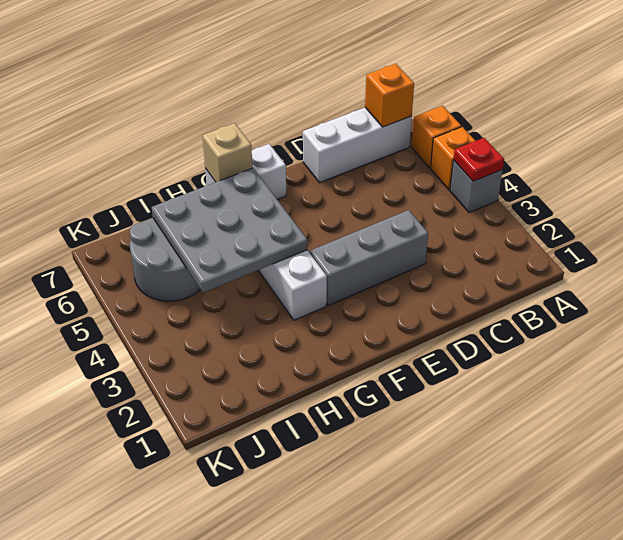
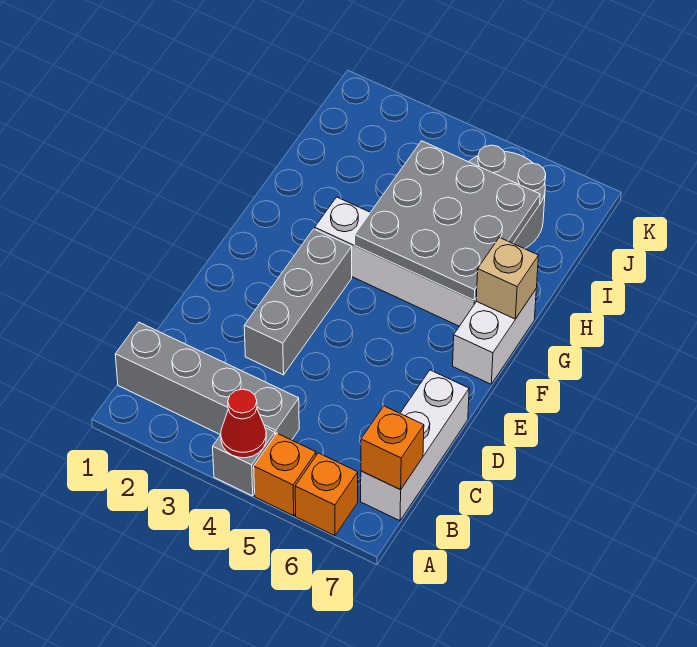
red 1x1 plate [454,138,504,181] -> red 1x1 cone [221,389,266,458]
none -> grey 1x4 brick [115,322,299,440]

